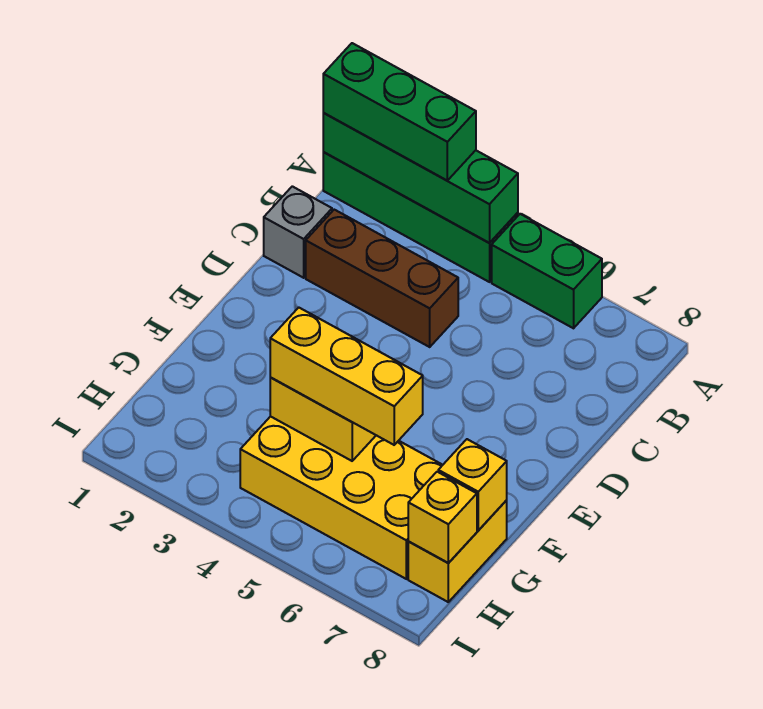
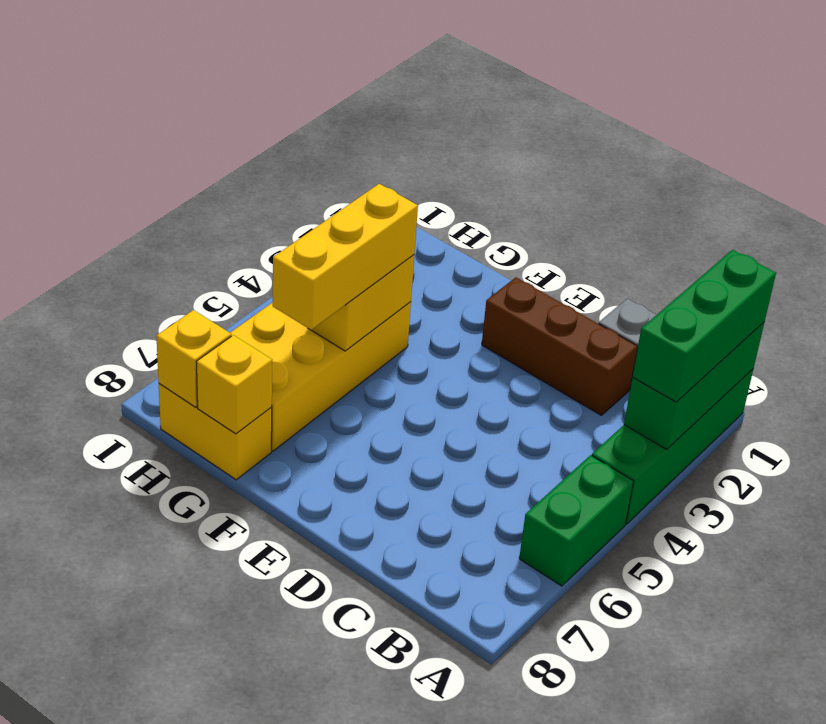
green 1x4 brick [323,113,518,243] -> green 1x3 brick [624,322,764,449]
brown 1x3 brick [306,210,458,347] -> brown 1x3 brick turned to [482,277,638,415]

